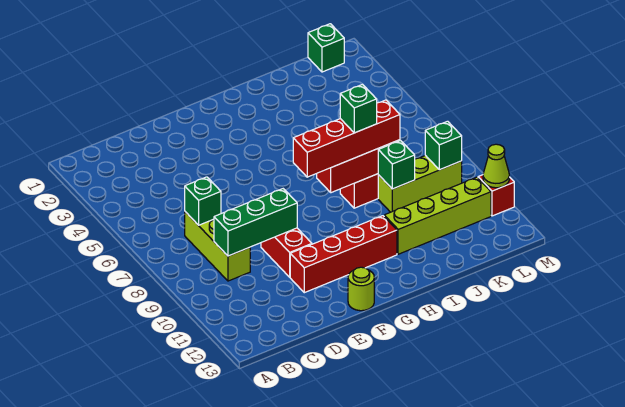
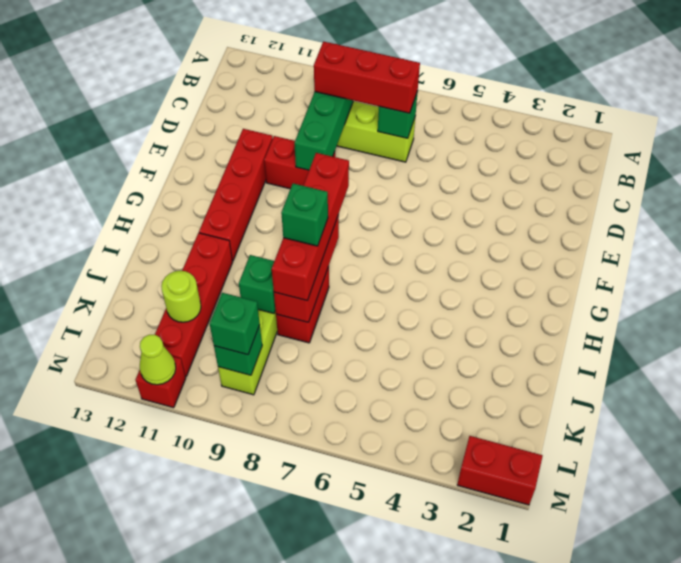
none -> red 1x3 brick [314,42,420,113]
lime 1x1 round brick [348,267,374,311] -> lime 1x1 round brick moved to [161,271,201,322]
lime 1x4 brick [384,177,491,254] -> red 1x4 brick [155,233,233,376]
green 1x1 brick [308,24,344,72] -> green 1x1 brick moved to [210,293,260,355]
none -> red 1x2 brick [457,436,543,505]

